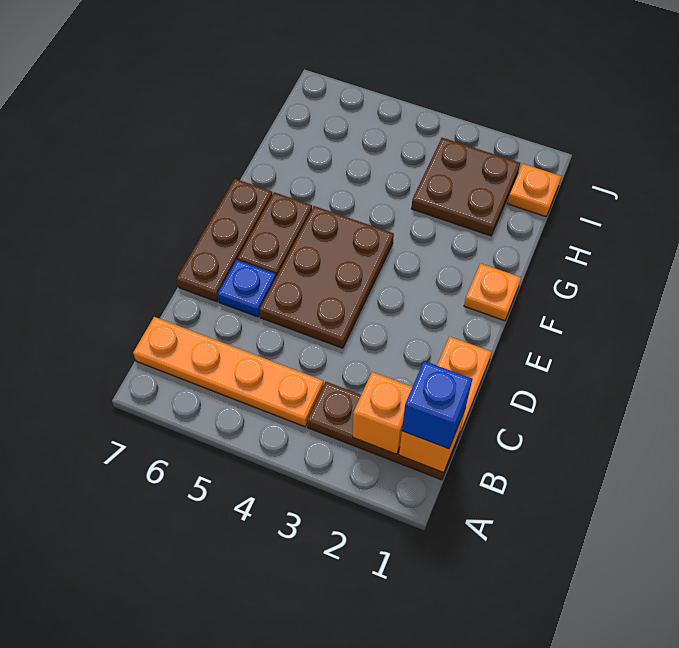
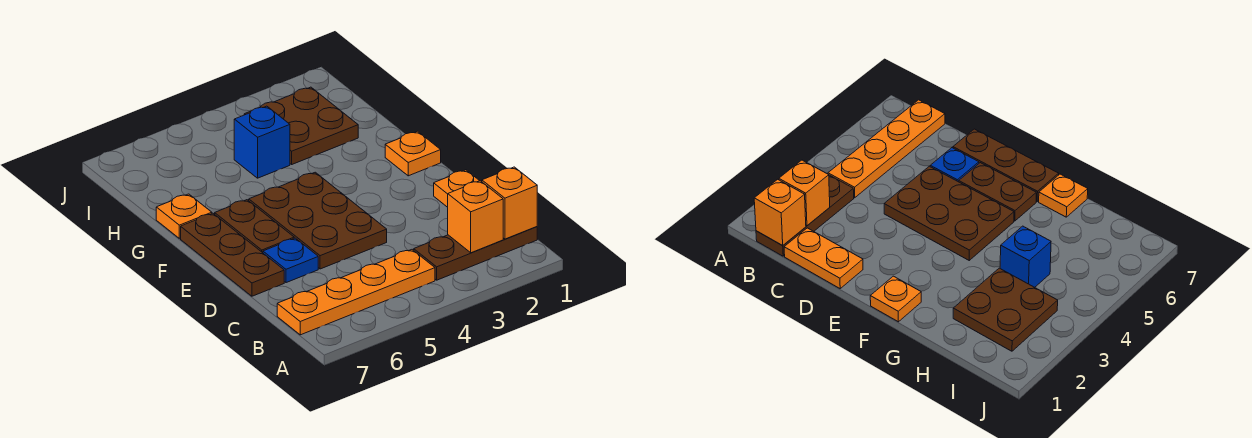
blue 1x1 brick [402,361,472,449] -> blue 1x1 brick moved to [234,106,290,178]
orange 1x1 plate [507,164,561,217] -> orange 1x1 plate moved to [156,194,212,238]

